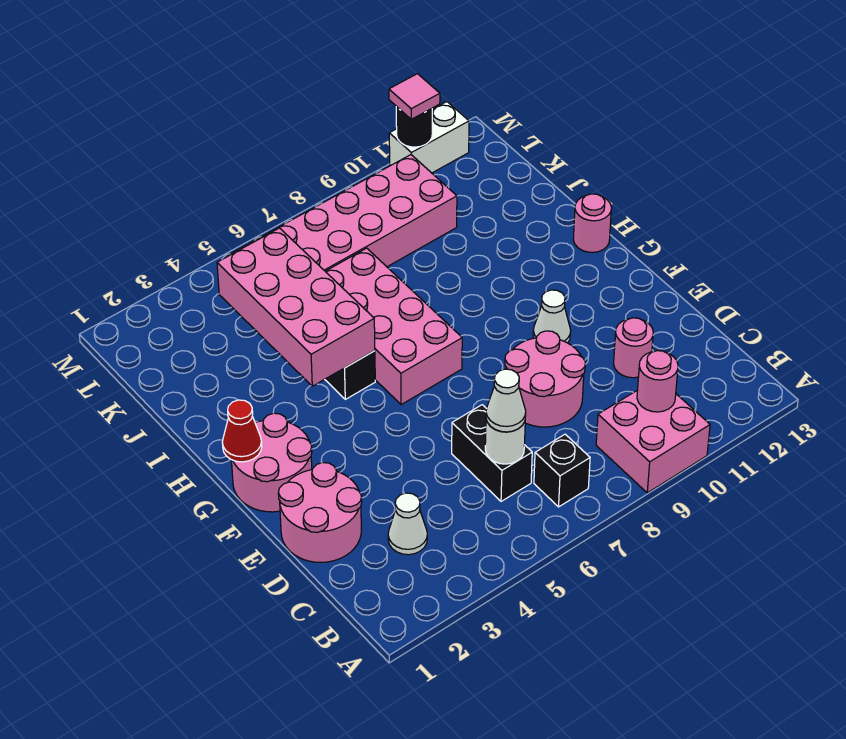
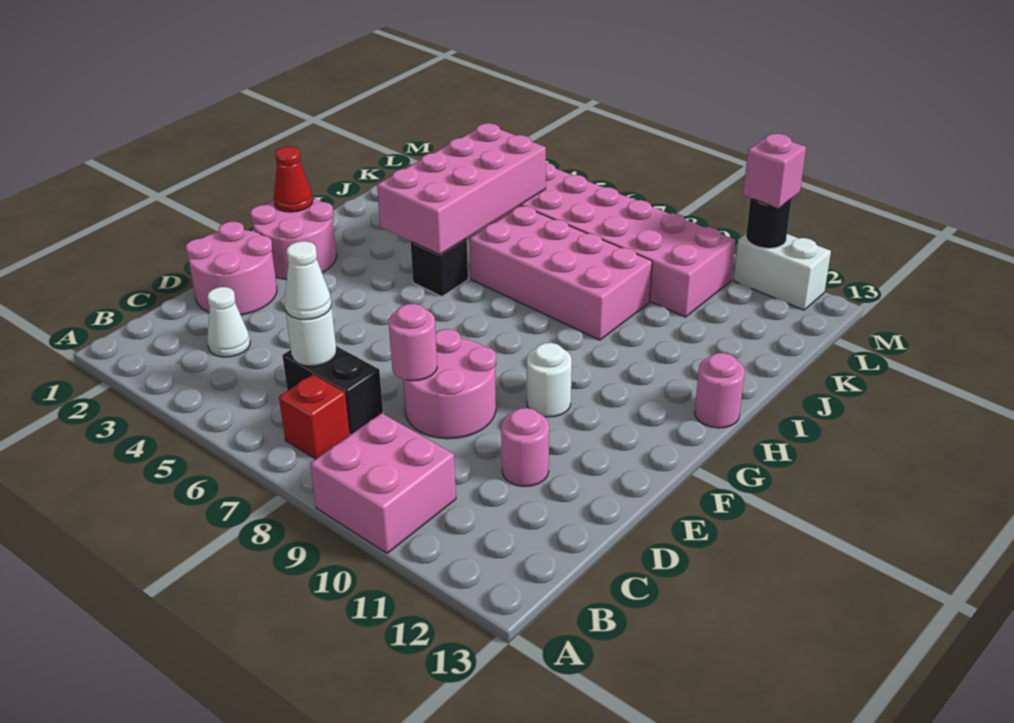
black 1x1 brick [534,434,590,507] -> red 1x1 brick [279,375,350,459]
pink 1x1 round brick [637,351,678,412] -> pink 1x1 round brick moved to [389,304,437,381]
black 1x2 brick [452,405,532,501] -> black 1x2 brick turned to [282,346,383,435]
white 1x1 cone [533,290,571,343] -> white 1x1 round brick [527,343,572,417]
pink 2x4 brick [325,248,462,405] -> pink 2x4 brick turned to [470,206,652,340]
pink 1x1 tile [389,74,440,119] -> pink 1x1 brick [743,134,806,208]

